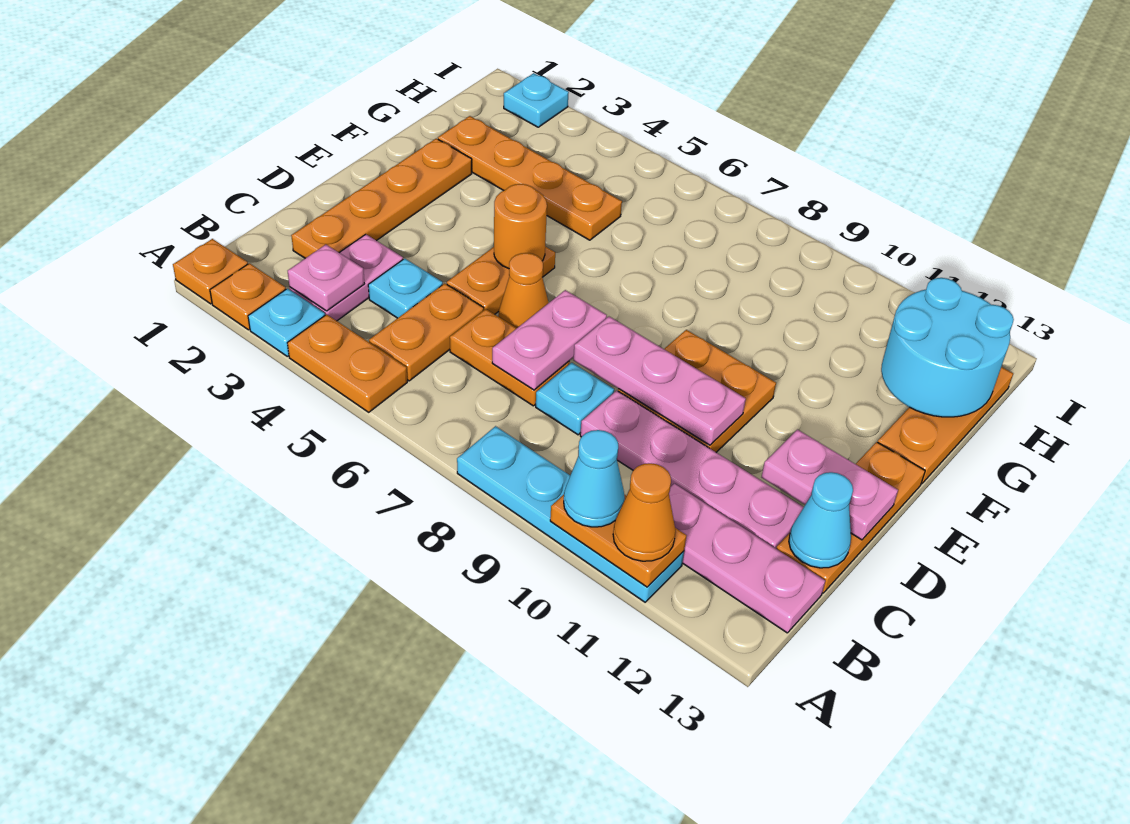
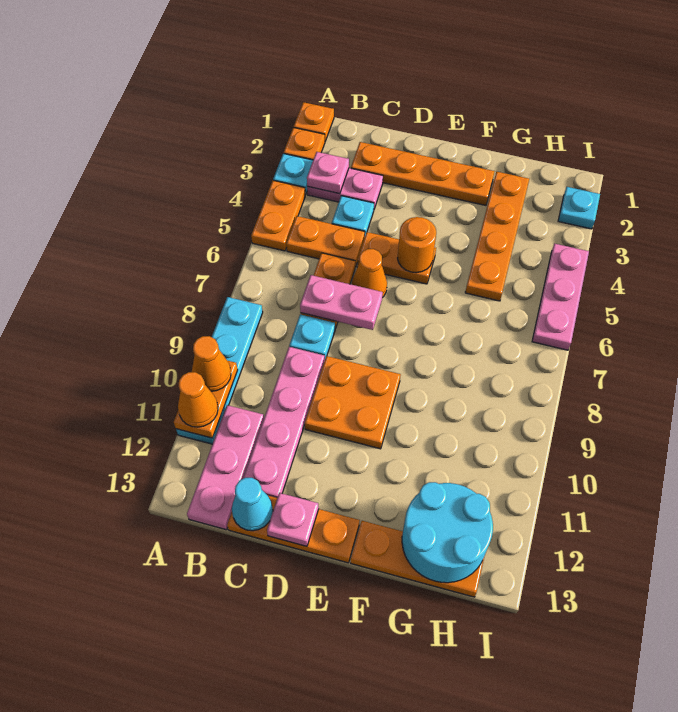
cyan 1x1 cone [564,430,625,527] -> orange 1x1 cone [192,336,231,391]
pink 1x3 plate [574,317,746,445] -> pink 1x3 plate moved to [532,243,589,350]
pink 1x2 plate [762,429,898,540] -> pink 1x1 plate [267,493,319,546]

